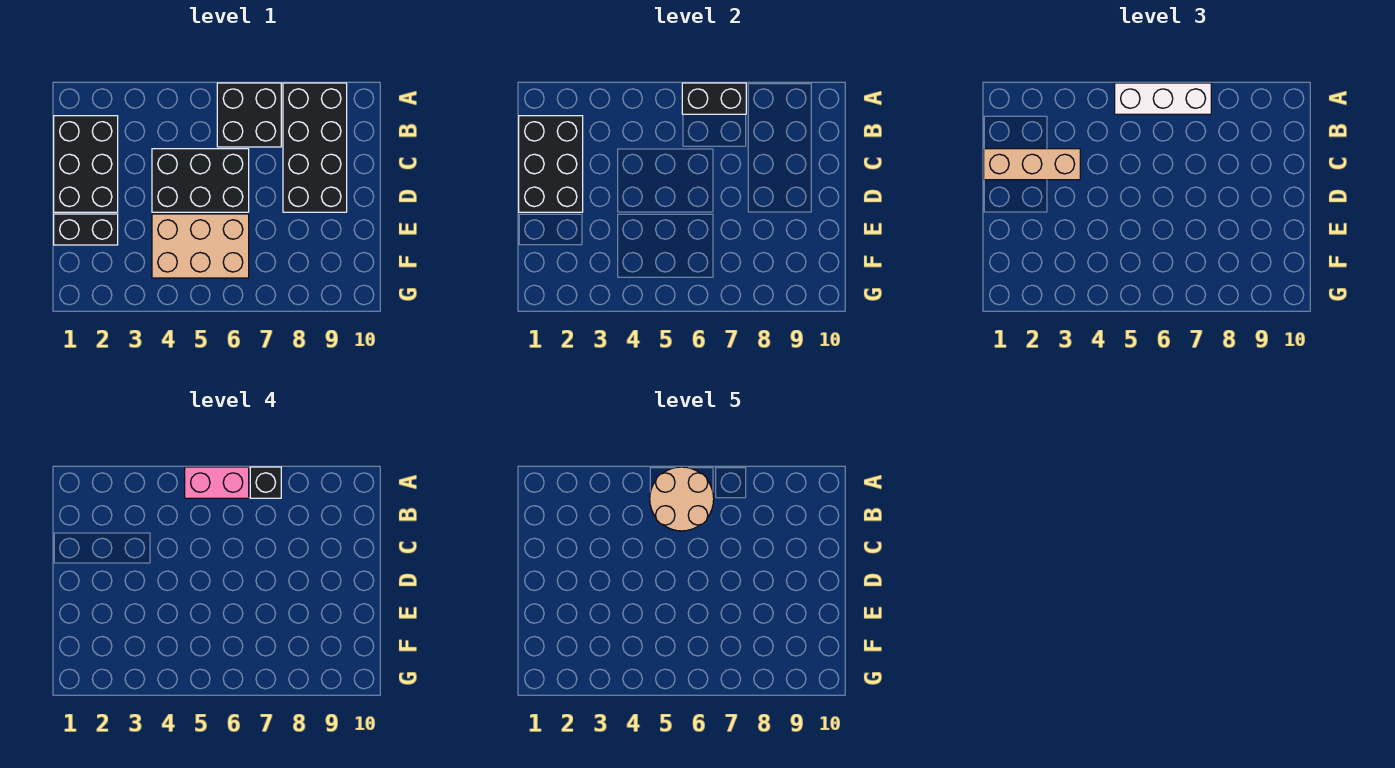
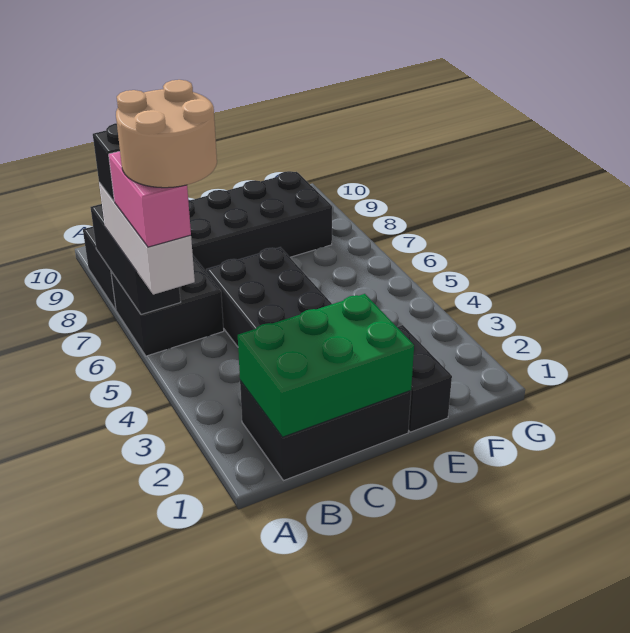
black 1x2 brick [682,83,746,114] -> black 1x3 brick [90,204,181,314]
black 2x4 brick [283,83,347,212] -> black 2x6 brick [83,171,332,310]
black 2x3 brick [519,116,583,212] -> green 2x3 brick [238,294,414,437]
tan 1x3 brick [984,149,1080,180] -> none
tan 2x3 brick [152,214,249,278] -> none

